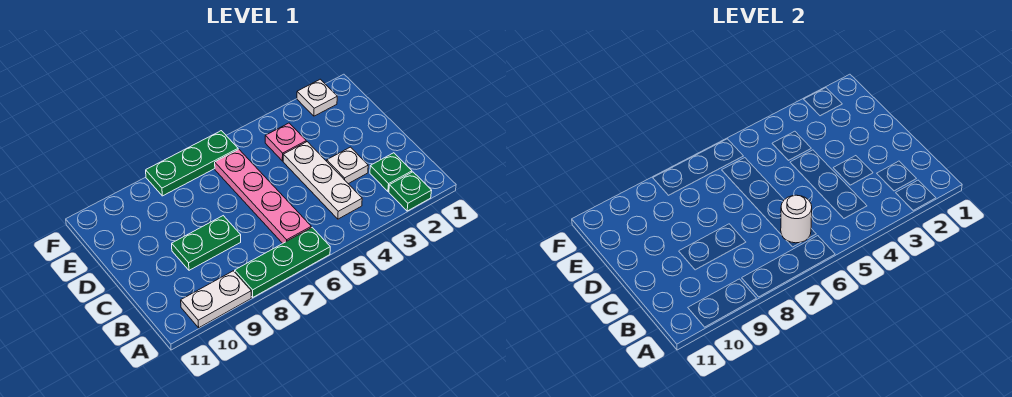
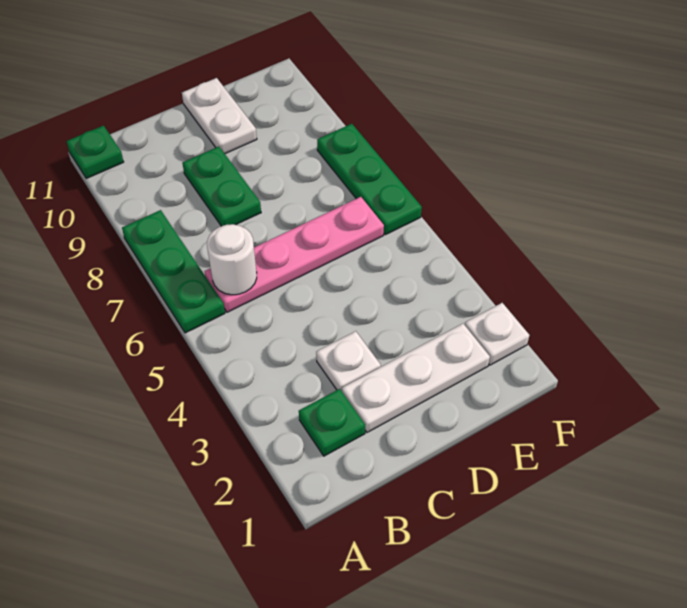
green 1x1 plate [389,172,432,211] -> green 1x1 plate moved to [66,126,124,178]
white 1x2 plate [181,271,251,328] -> white 1x2 plate moved to [182,78,257,154]
white 1x3 plate [283,142,362,219] -> white 1x3 plate moved to [342,324,490,432]
pink 1x1 plate [265,123,306,161] -> none

